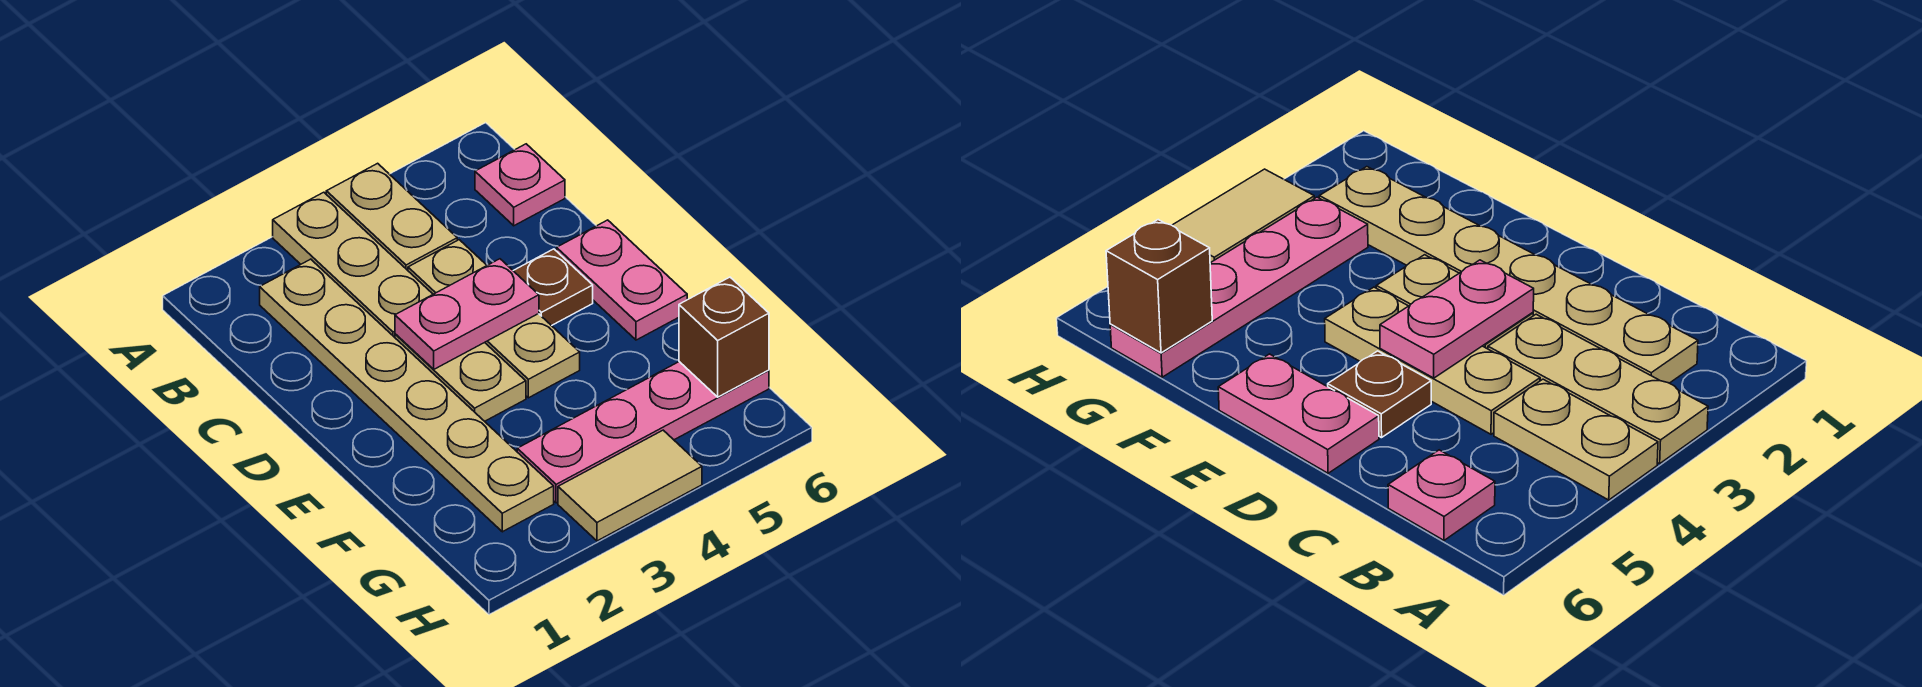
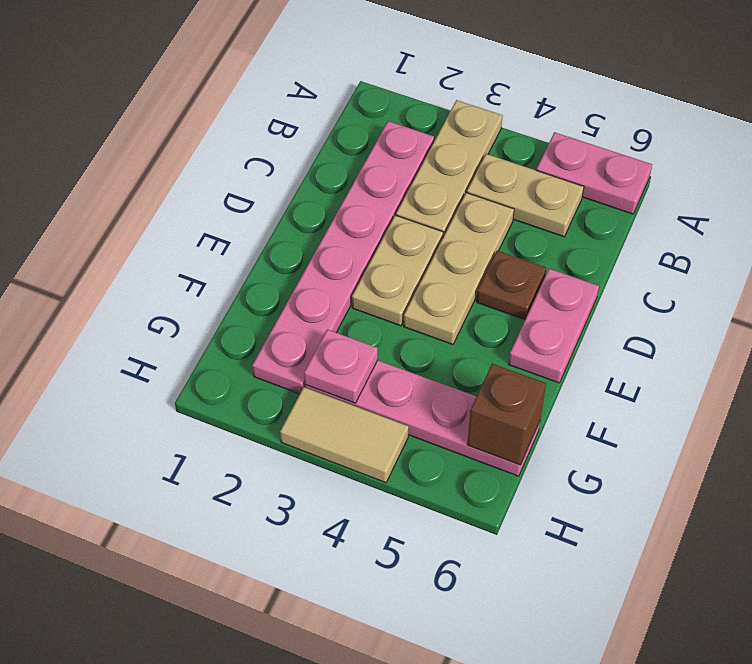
tan 1x2 plate [326,163,457,270] -> tan 1x2 plate turned to [467,154,584,237]
tan 1x6 plate [260,259,554,532] -> pink 1x6 plate [252,121,434,394]
pink 1x1 plate [475,144,565,226] -> pink 1x1 plate moved to [304,329,378,403]
pink 1x2 plate [395,259,539,369] -> pink 1x2 plate moved to [536,132,652,214]

